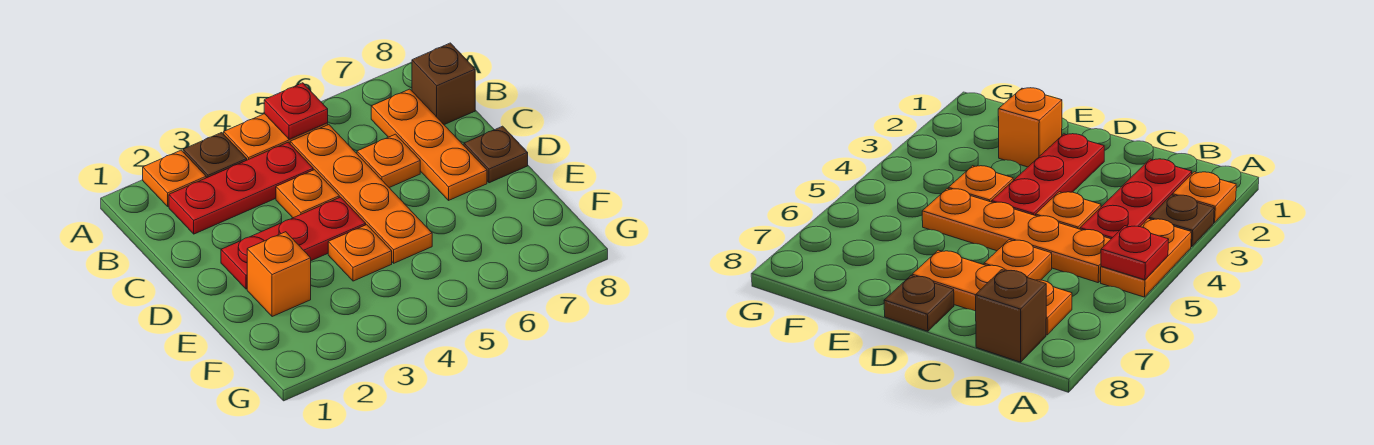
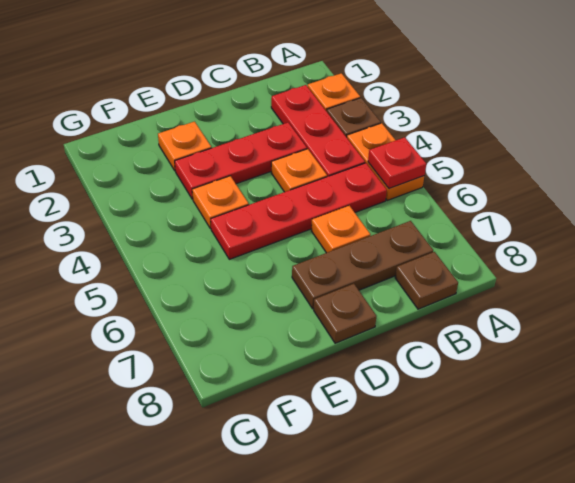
orange 1x4 plate [290,125,432,263] -> red 1x4 plate [211,163,387,259]
orange 1x3 plate [371,89,487,200] -> brown 1x3 plate [292,221,433,309]
brown 1x1 brick [412,43,475,125] -> brown 1x1 plate [395,252,458,309]
red 1x3 plate [221,197,366,289] -> red 1x3 plate turned to [175,122,307,199]
orange 1x1 brick [247,232,311,317] -> orange 1x1 plate [158,122,211,170]

